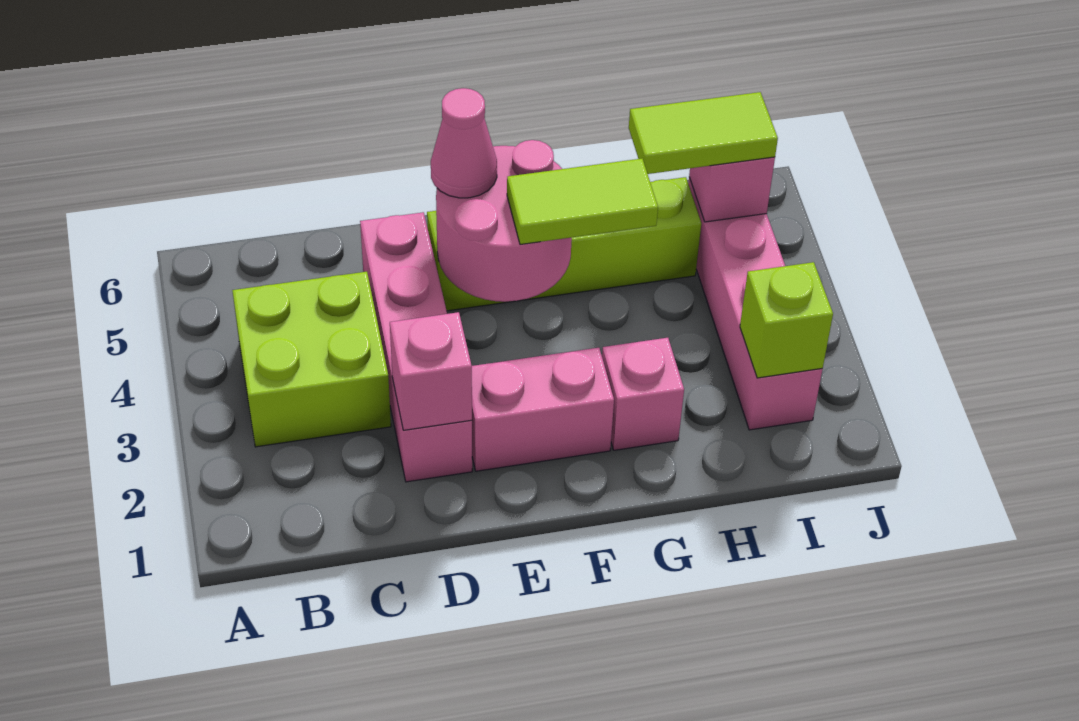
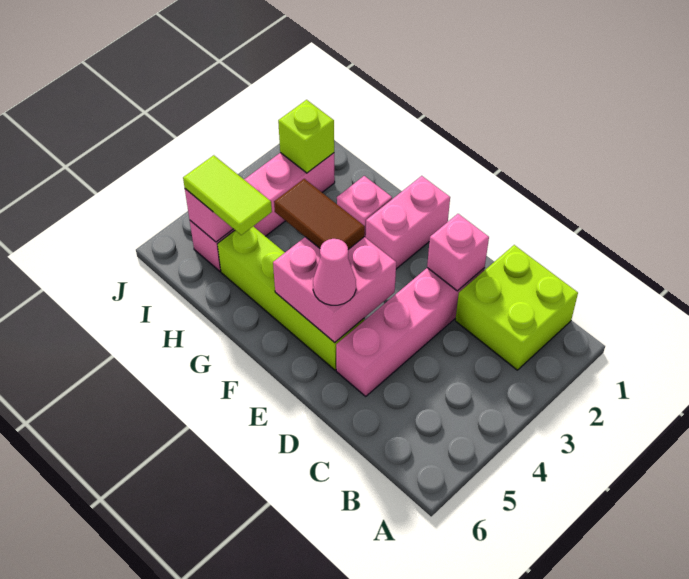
lime 2x2 brick [232,272,391,447] -> lime 2x2 brick moved to [455,245,578,370]
pink 1x2 brick [472,348,614,471] -> pink 1x2 brick turned to [366,176,450,269]
pink 2x2 round brick [436,140,572,302] -> pink 2x2 brick [273,237,396,343]
lime 1x2 tile [507,159,658,245] -> brown 1x2 tile [274,179,365,249]

